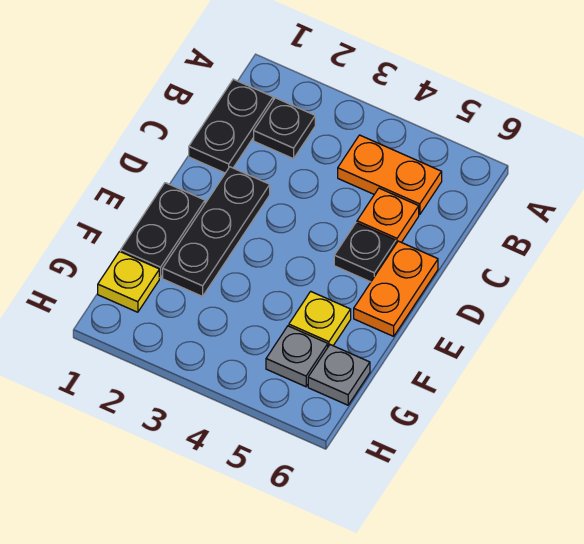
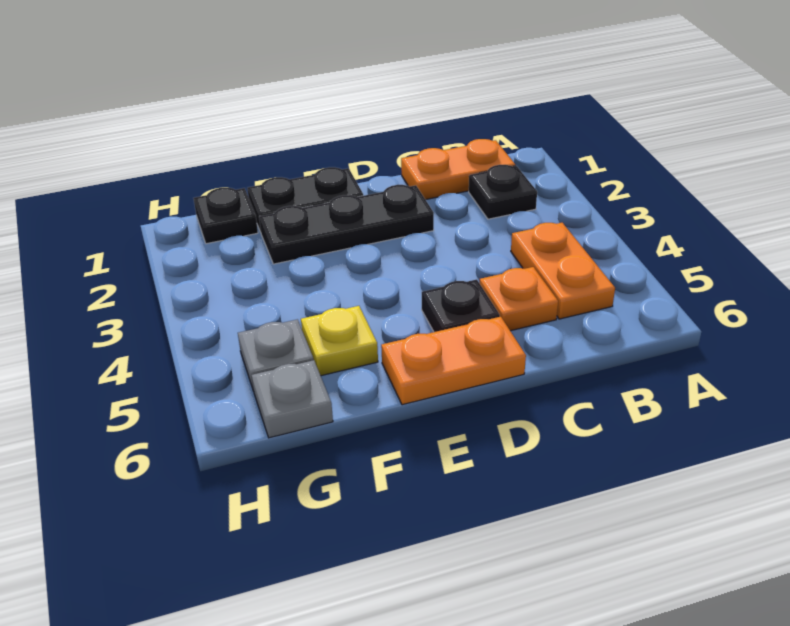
black 1x2 plate [189,79,273,173] -> orange 1x2 plate [401,139,515,200]
yellow 1x1 plate [98,251,159,312] -> black 1x1 plate [194,188,258,244]

